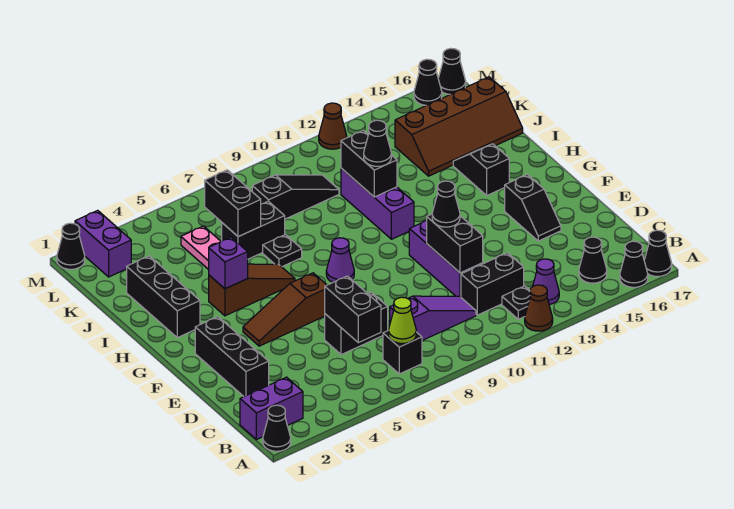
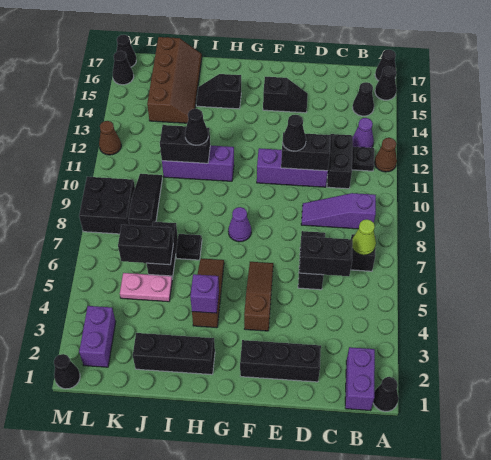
purple 1x3 slope [390,296,476,340] -> purple 1x3 slope turned to [301,193,376,229]
brown 1x3 slope [243,273,327,346] -> brown 1x3 slope turned to [244,262,273,331]
purple 1x2 brick [75,210,131,277] -> purple 1x2 brick turned to [79,306,116,367]
none -> black 2x2 brick [79,177,135,234]

